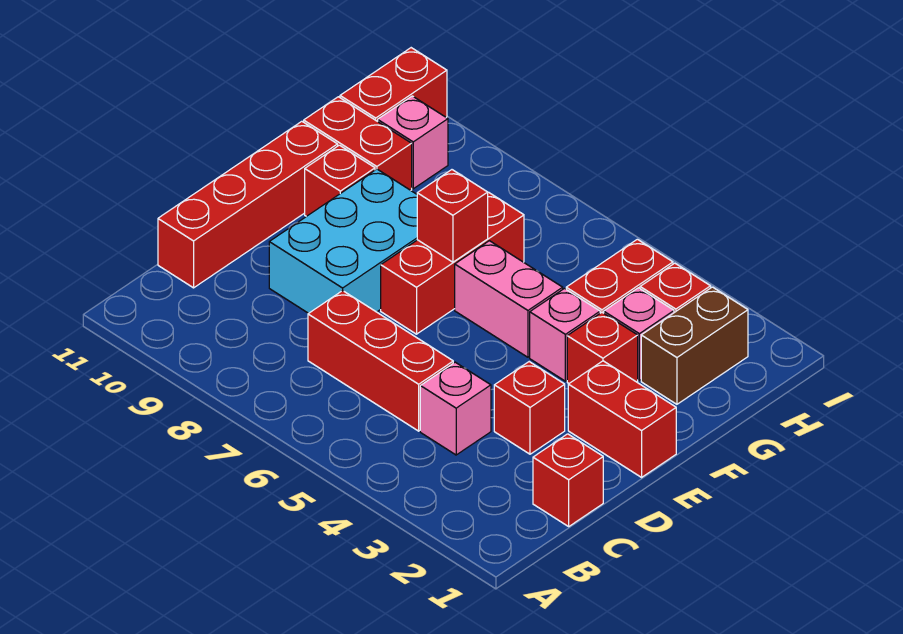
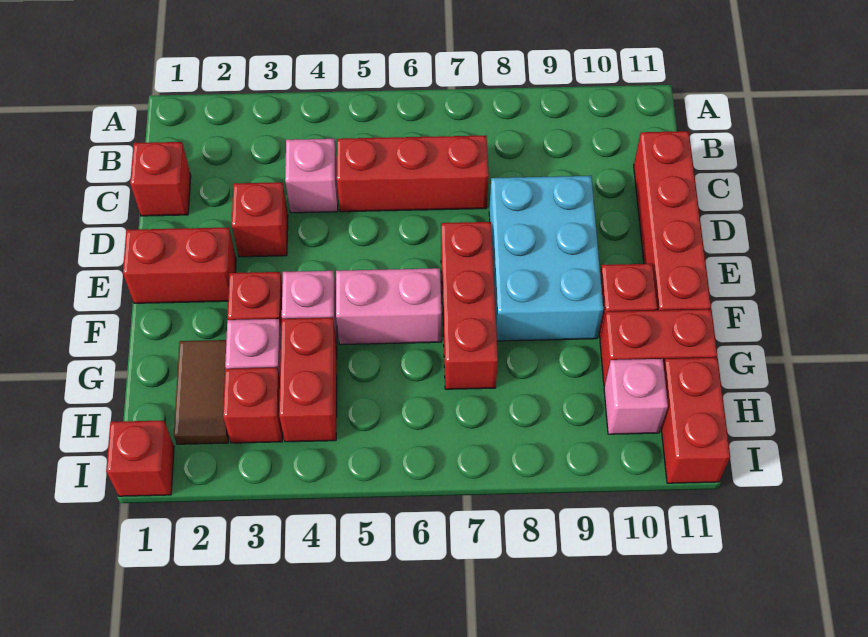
red 1x1 brick [417,170,488,262] -> red 1x1 brick moved to [106,420,174,496]
brown 1x2 brick [641,287,748,404] -> brown 1x2 tile [174,340,229,444]

